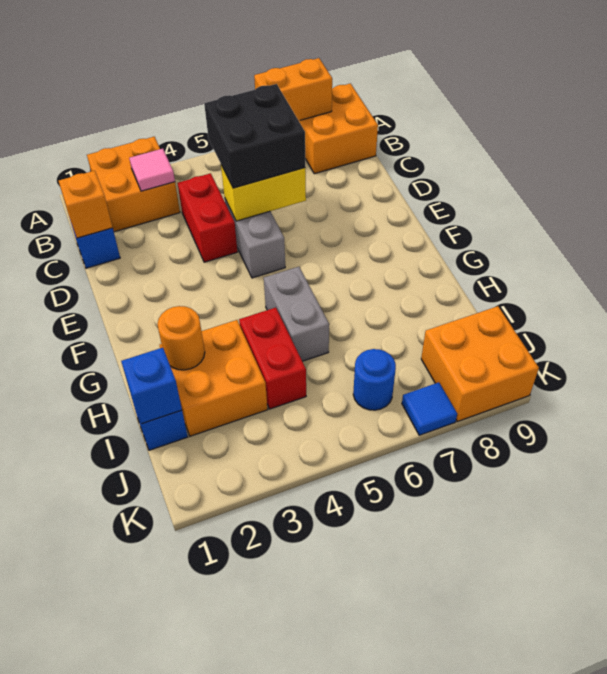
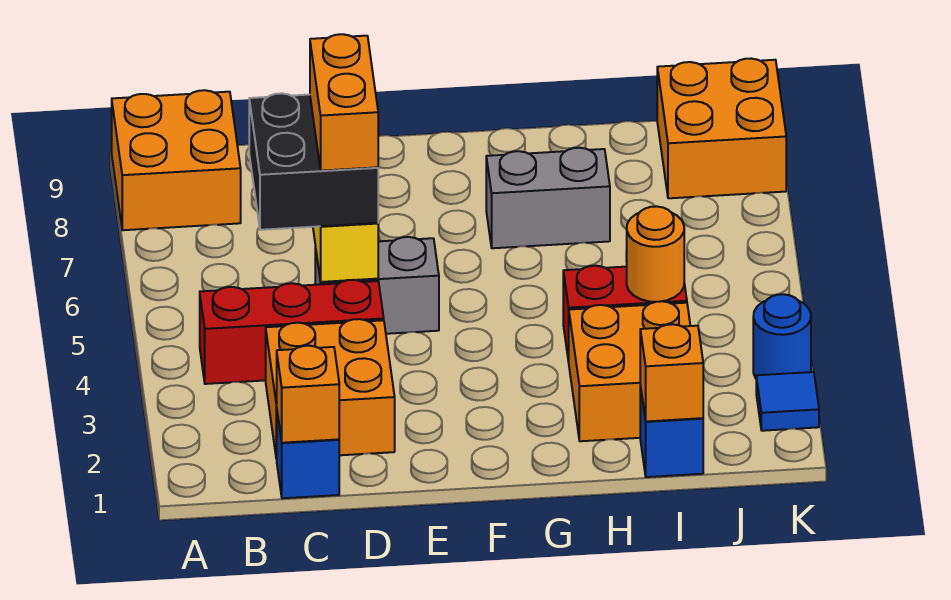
orange 2x2 brick [87,137,180,232] -> orange 2x2 brick moved to [266,319,395,459]
orange 1x2 brick [254,58,332,121] -> orange 1x2 brick moved to [310,34,378,171]
pink 1x1 tile [129,149,175,191] -> none
red 1x2 brick [178,173,238,262] -> red 1x3 brick [200,280,384,384]
grey 1x2 brick [264,267,329,361] -> grey 1x2 brick moved to [486,148,610,248]
orange 1x1 round brick [158,306,205,370] -> orange 1x1 round brick moved to [626,206,684,302]
blue 1x1 brick [121,348,182,424] -> orange 1x1 brick [640,324,703,421]
blue 1x1 round brick [353,349,396,410] -> blue 1x1 round brick moved to [753,294,811,378]
blue 1x1 tile [402,382,457,435] -> blue 1x1 tile moved to [756,372,819,431]

